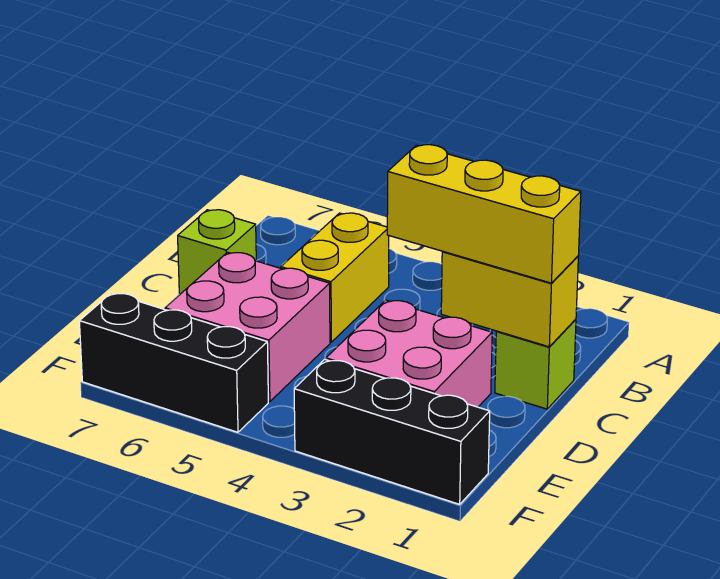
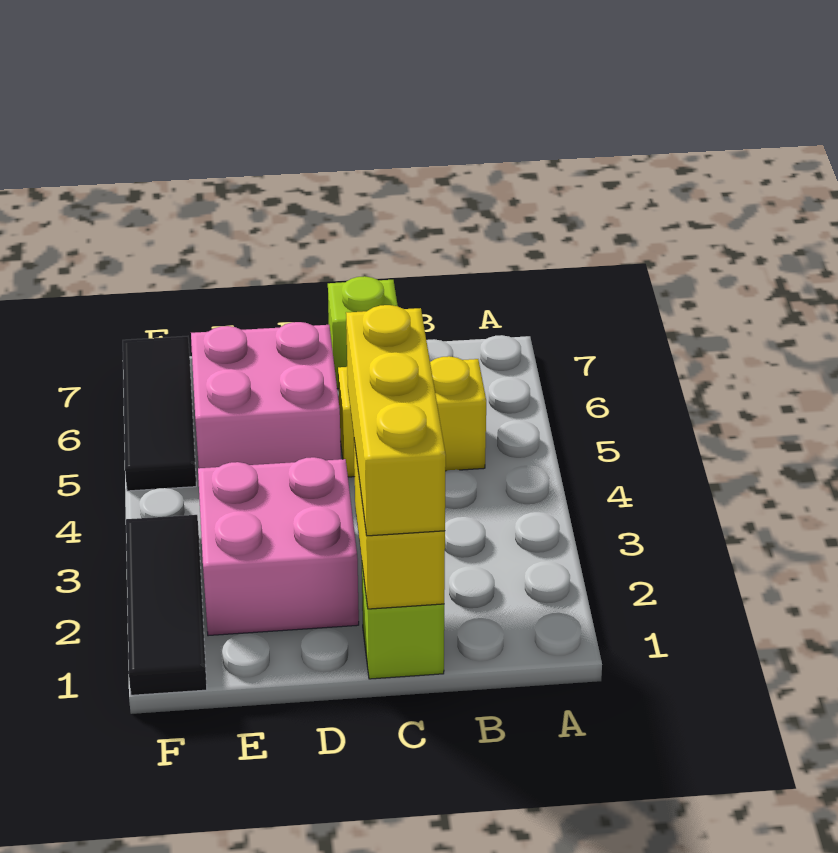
black 1x3 brick [294,360,490,504] -> black 1x3 tile [126,515,207,695]
black 1x3 brick [79,293,268,432] -> black 1x3 tile [123,336,196,491]

